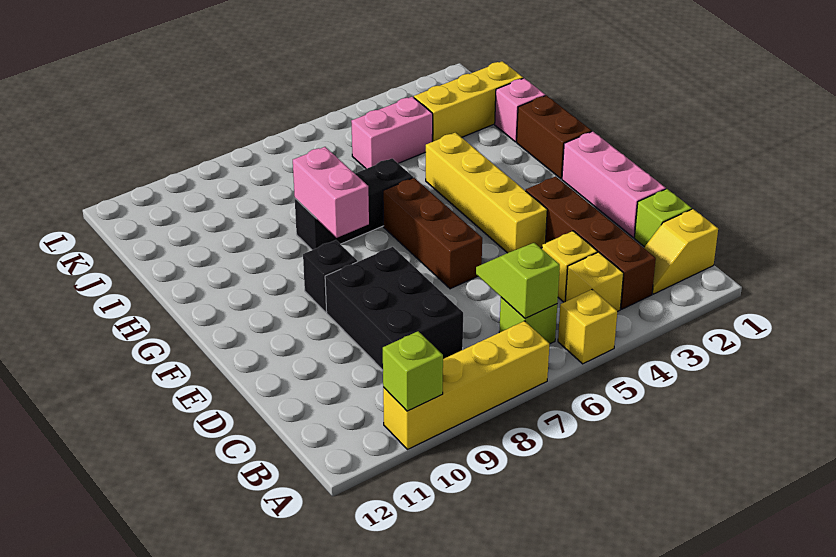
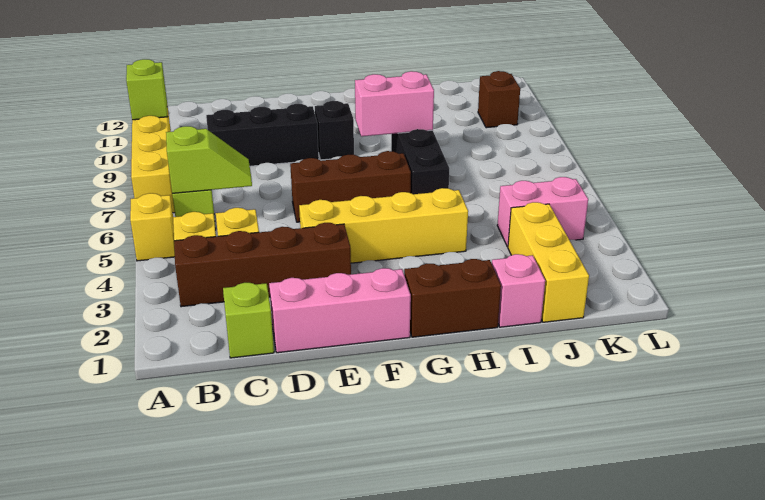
yellow 1x2 slope [644,209,718,294] -> none
black 2x3 brick [325,247,463,370] -> black 1x3 brick [206,104,319,166]
pink 1x2 brick [351,97,433,169] -> pink 1x2 brick turned to [497,177,588,247]
none -> brown 1x1 brick [478,71,520,128]

